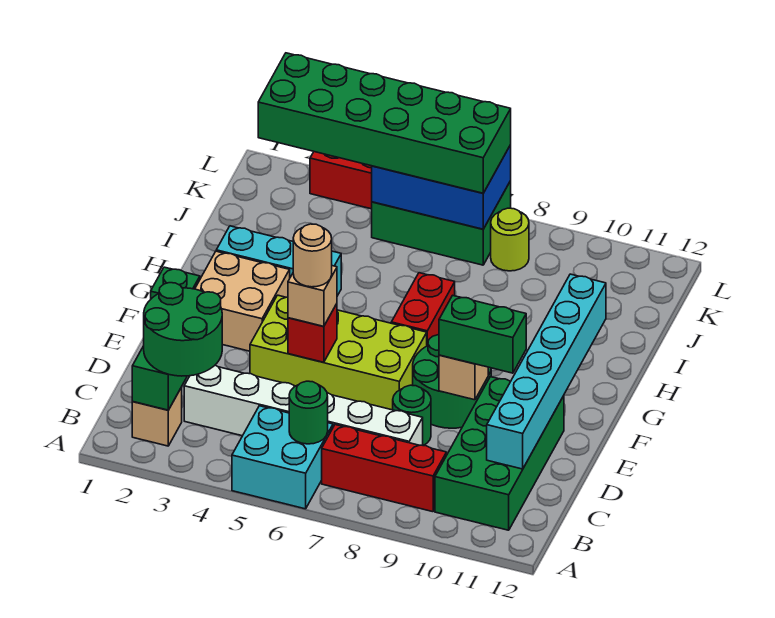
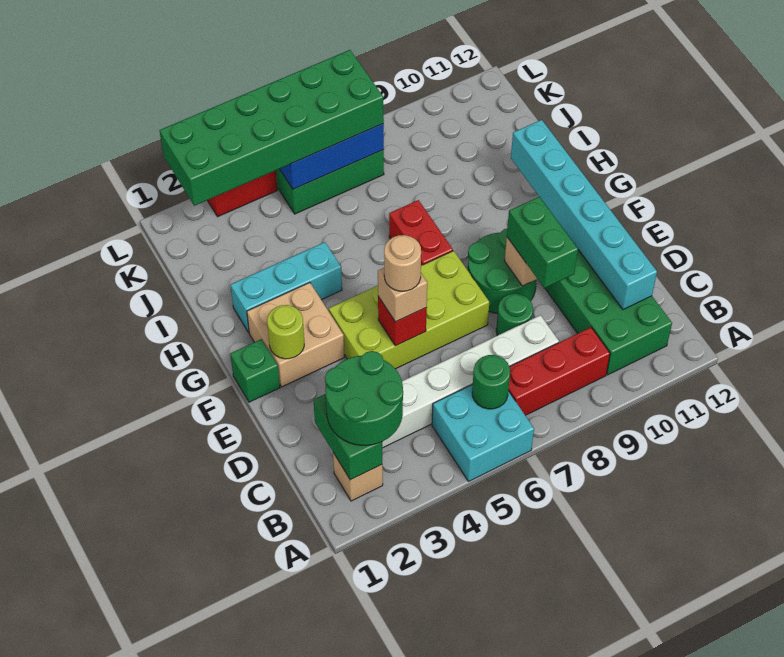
green 1x2 brick [439,295,526,373] -> green 1x2 brick turned to [507,197,578,288]
lime 1x1 round brick [491,208,529,271] -> lime 1x1 round brick moved to [267,305,304,359]

